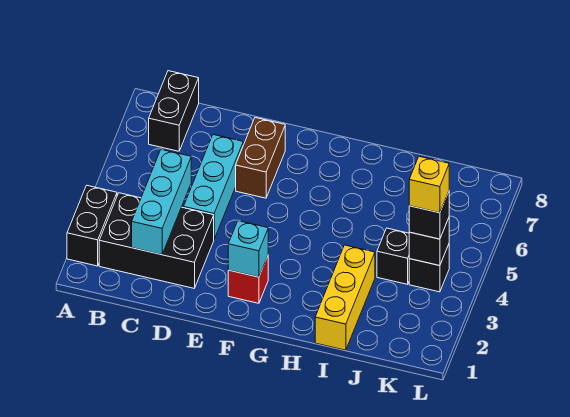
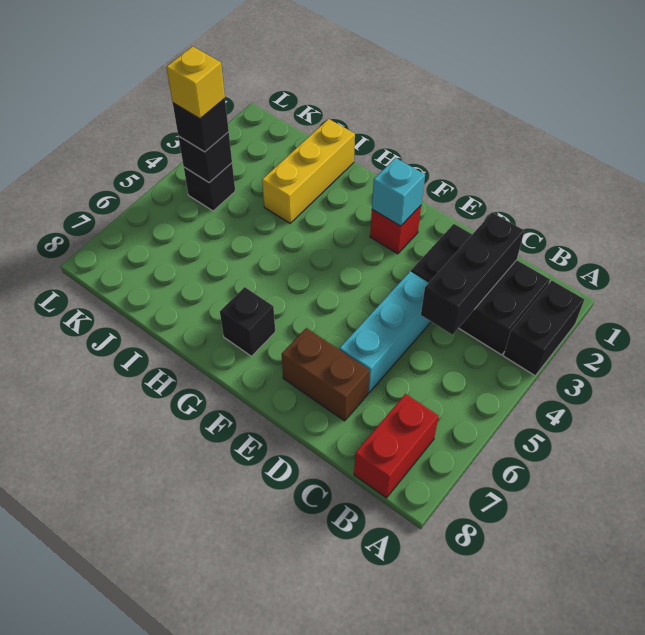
black 1x2 brick [149,71,199,151] -> red 1x2 brick [354,394,439,498]
cyan 1x3 brick [132,150,191,255] -> black 1x3 brick [421,212,524,335]
brown 1x2 brick [236,118,285,198] -> brown 1x2 brick turned to [282,328,370,421]
black 1x1 brick [377,228,409,284] -> black 1x1 brick moved to [220,287,275,356]

